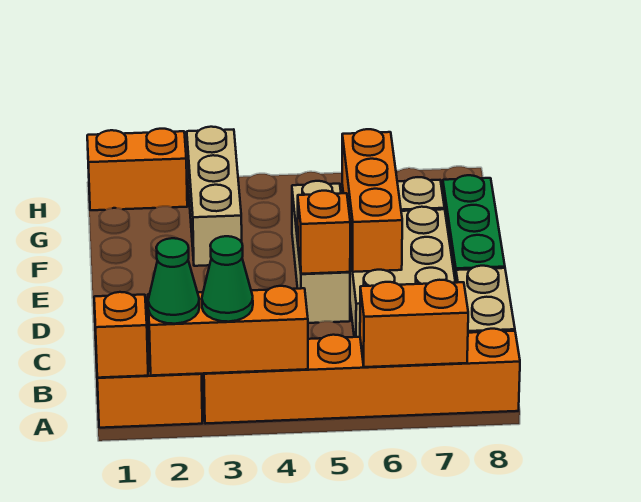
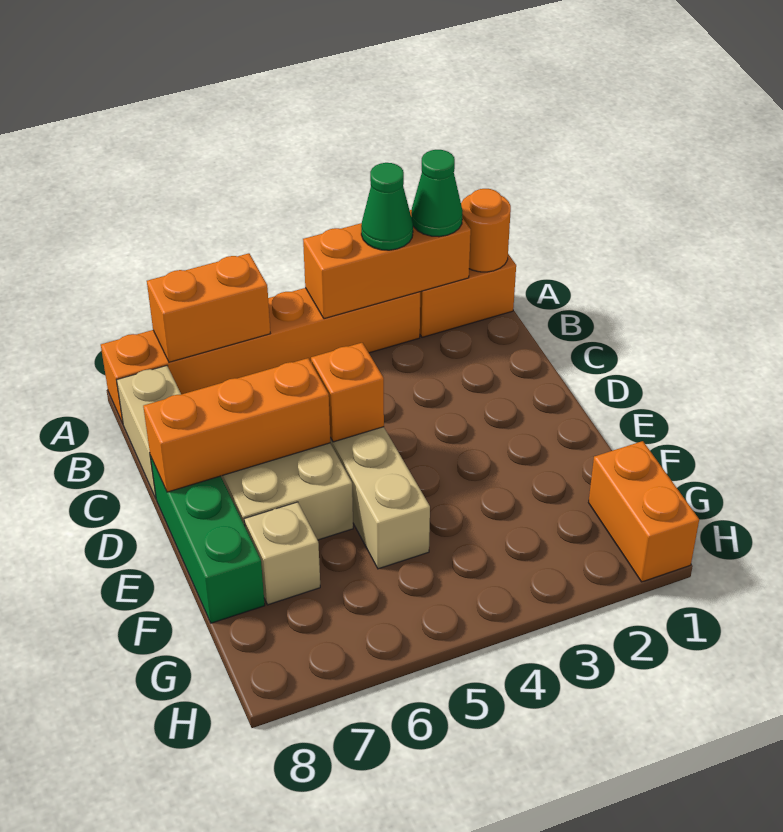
orange 1x1 brick [94,292,148,378] -> orange 1x1 round brick [461,189,511,272]
orange 1x3 brick [342,129,402,272] -> orange 1x3 brick turned to [143,358,330,492]
tan 1x3 brick [187,127,242,266] -> none
orange 1x2 brick [87,129,187,210] -> orange 1x2 brick turned to [589,441,699,582]

